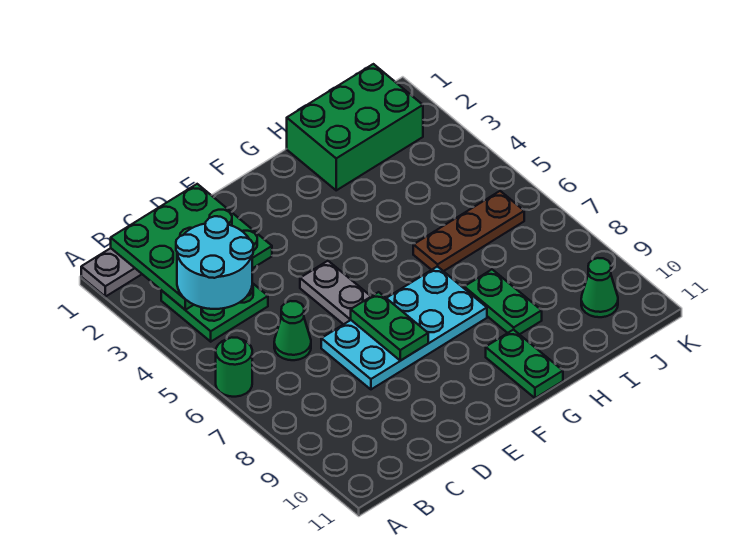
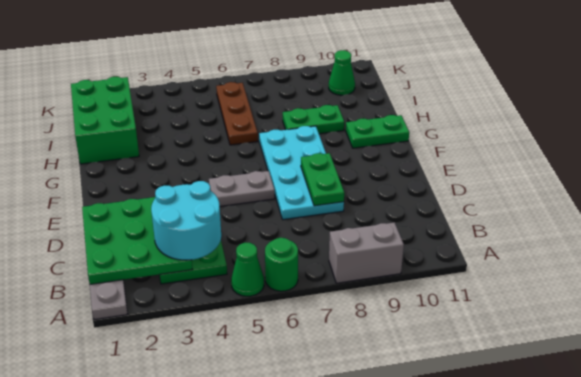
none -> grey 1x2 brick [329,222,404,283]
green 1x1 cone [274,301,311,360] -> green 1x1 cone moved to [231,243,264,296]
green 1x2 plate [351,292,428,361] -> green 1x2 plate turned to [301,153,344,206]

